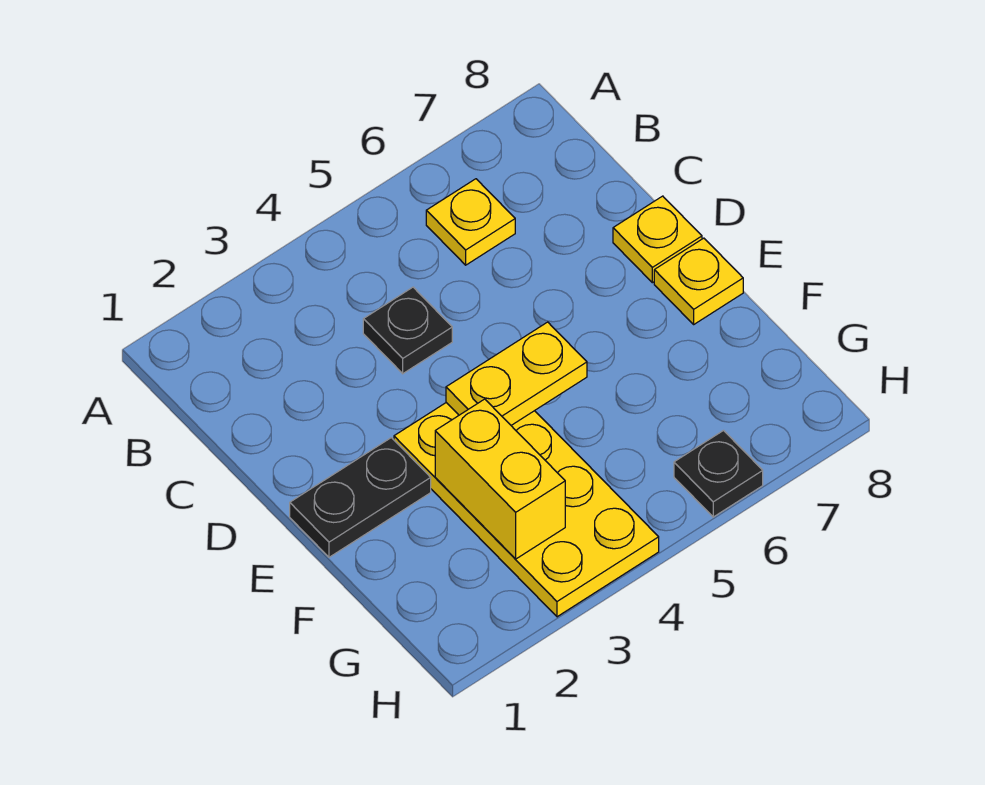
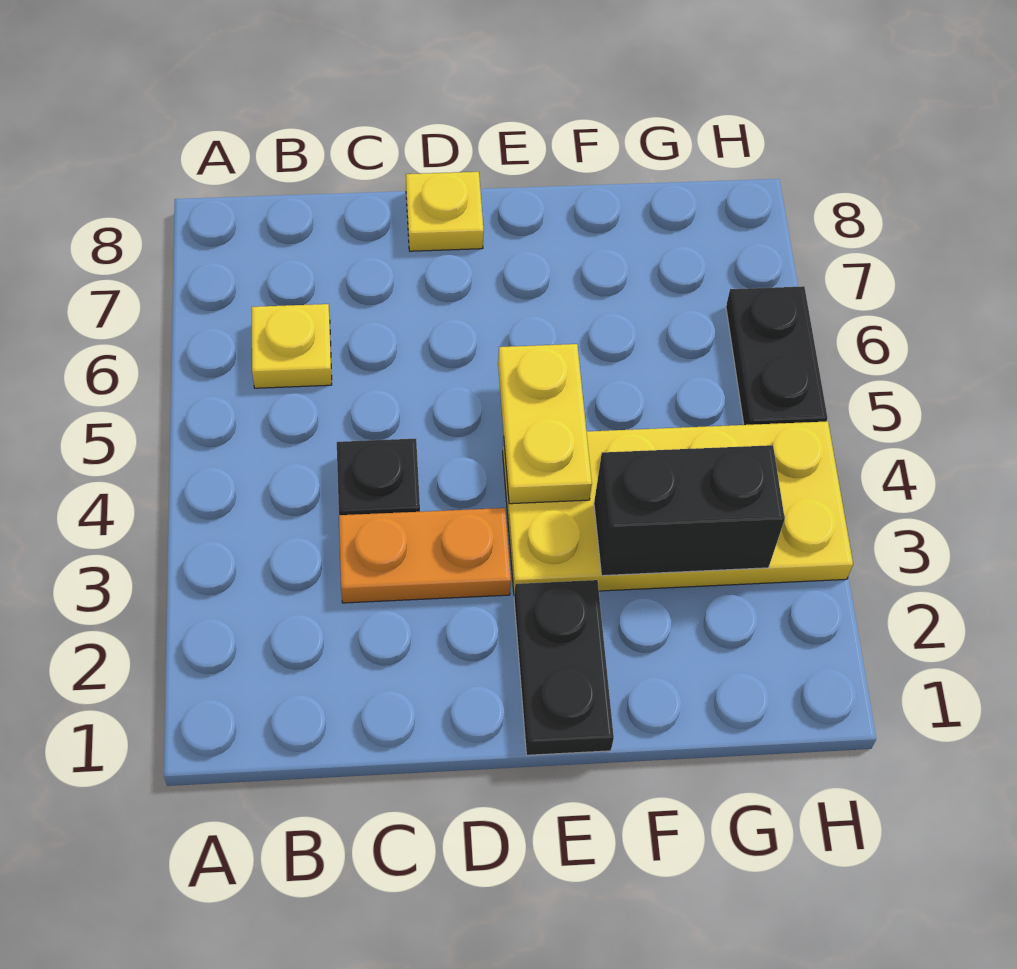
none -> orange 1x2 plate [339,508,511,603]
yellow 1x1 plate [654,238,743,324] -> none
yellow 1x2 brick [435,399,565,559] -> black 1x2 brick [594,445,785,576]
black 1x1 plate [674,431,763,517] -> black 1x2 plate [726,286,827,425]

